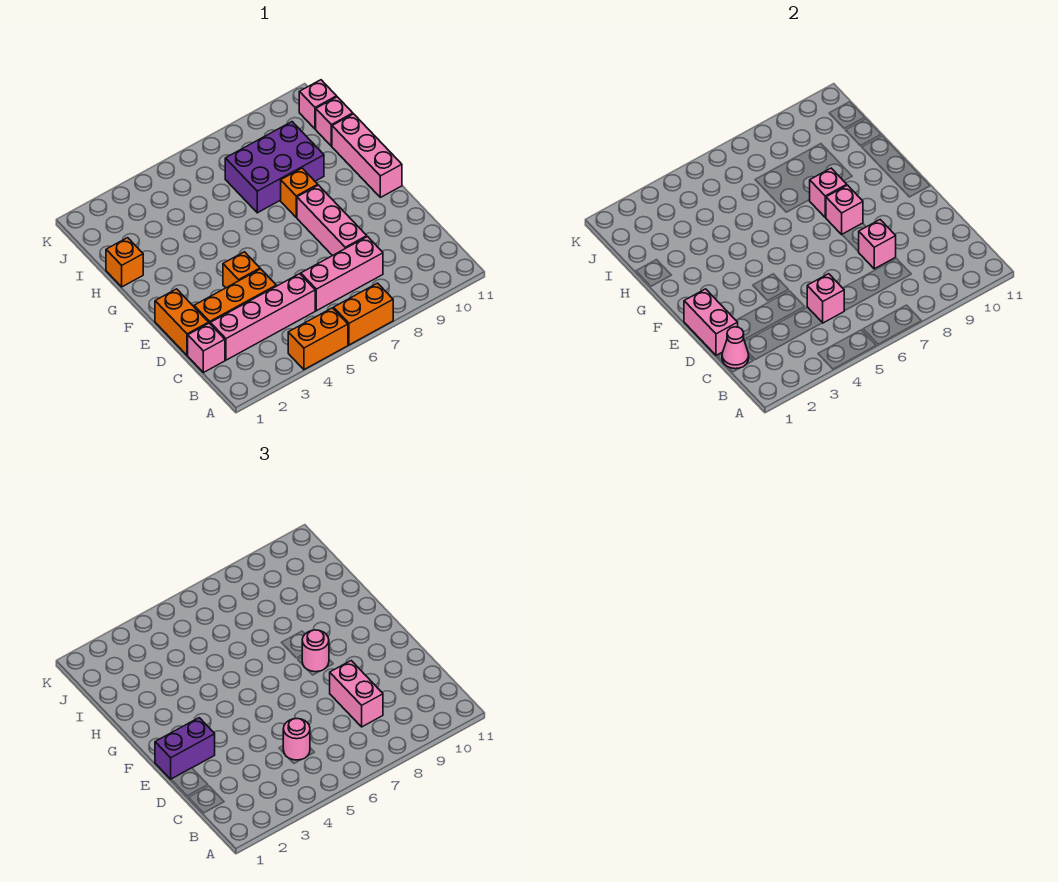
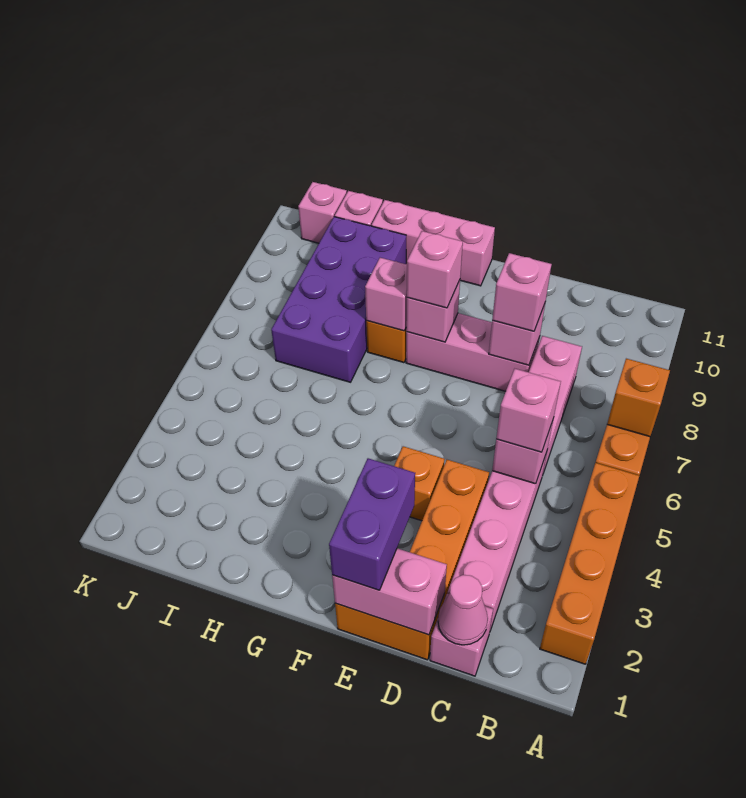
orange 1x2 brick [288,308,348,370] -> orange 1x4 brick [540,463,639,664]
pink 1x1 round brick [283,719,310,760] -> pink 1x1 brick [496,369,561,452]
pink 1x2 brick [330,661,383,727] -> pink 1x1 brick [492,253,552,331]
pink 1x1 round brick [302,630,329,672] -> pink 1x1 brick [407,231,463,308]
orange 1x1 brick [106,238,143,287] -> orange 1x1 brick moved to [607,359,670,437]
purple 2x3 brick [225,122,324,213] -> purple 2x4 brick [271,217,406,382]

